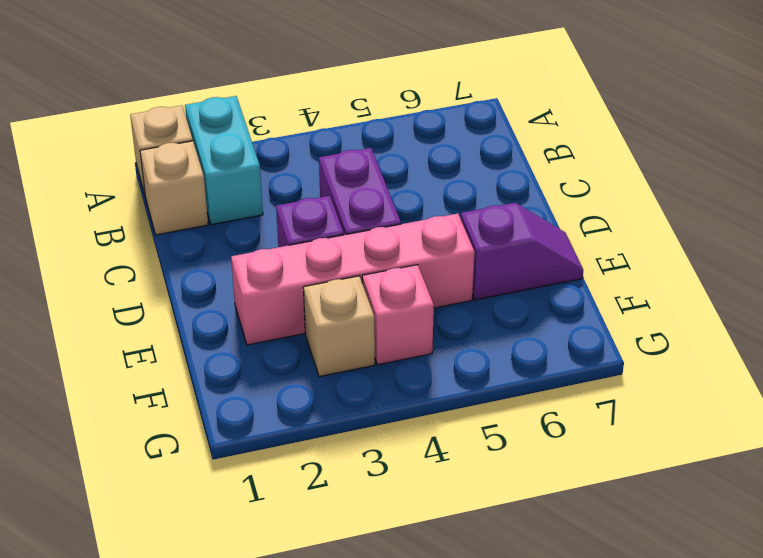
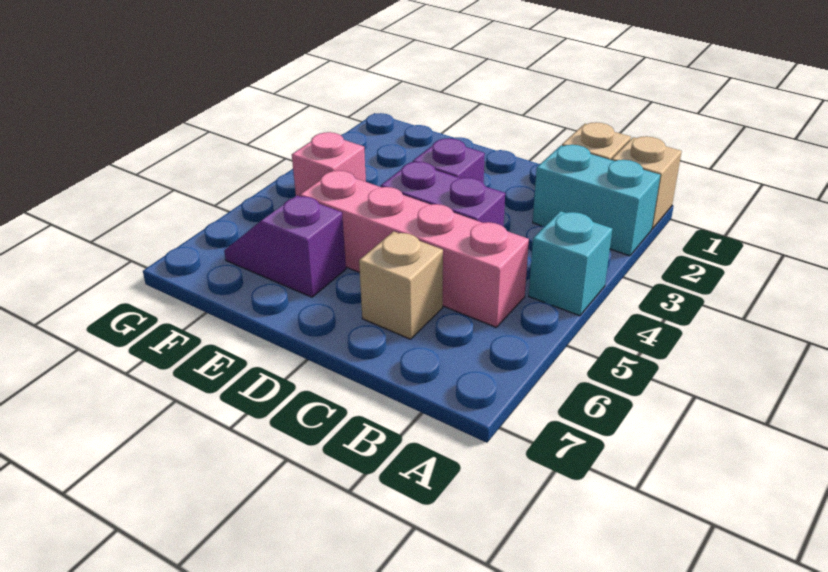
none -> cyan 1x1 brick [529,211,612,316]
pink 1x4 brick [231,214,475,345] -> pink 1x4 brick turned to [300,171,529,327]
purple 1x2 slope [461,203,583,300] -> purple 1x2 slope turned to [224,196,346,297]
tan 1x1 brick [303,276,375,377] -> tan 1x1 brick moved to [359,231,443,339]

